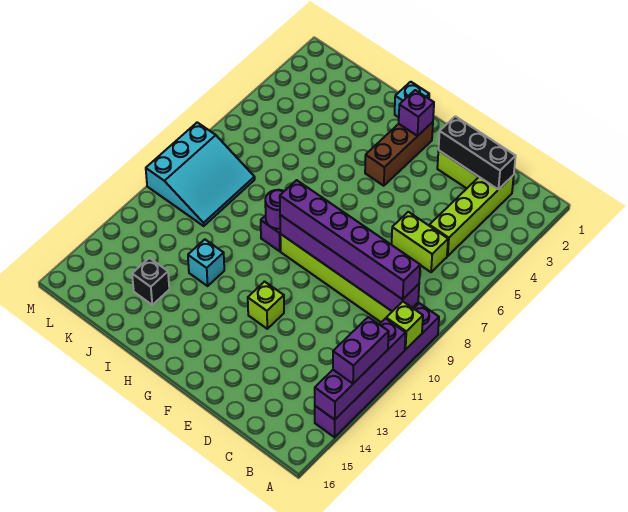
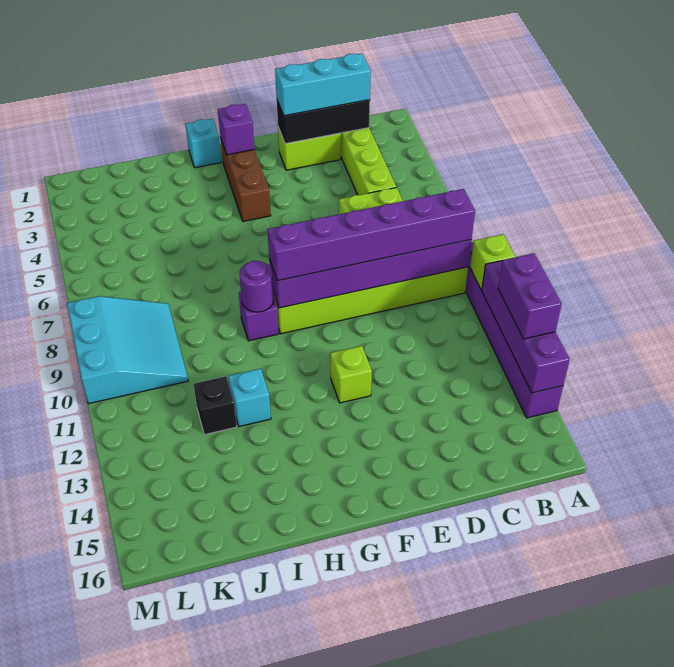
none -> cyan 1x3 brick [275,53,371,116]
black 1x1 brick [132,258,169,305] -> black 1x1 brick moved to [194,376,237,435]

